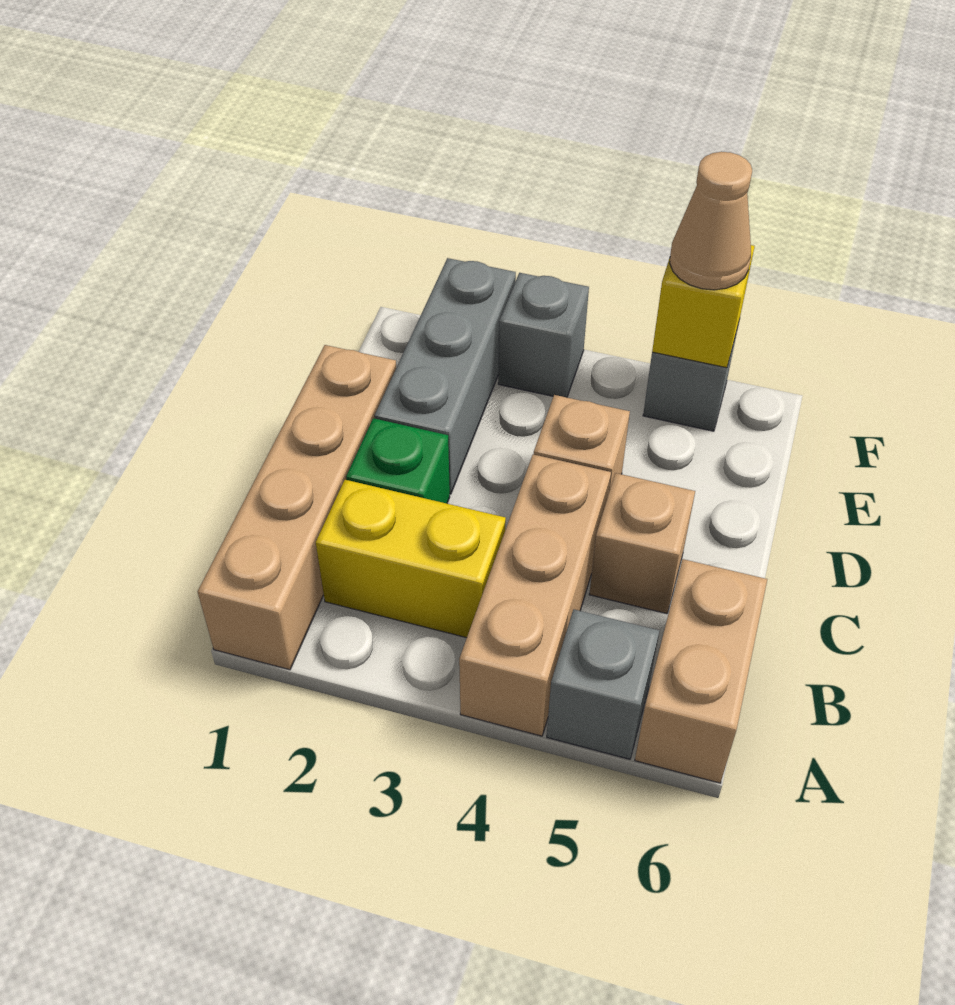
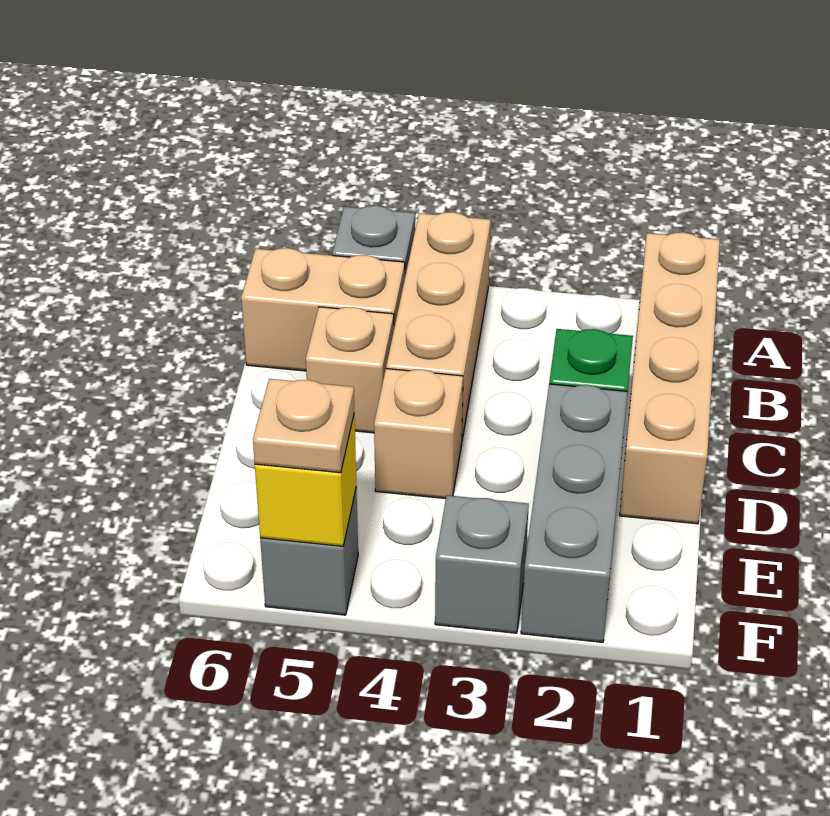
tan 1x2 brick [635,559,767,783] -> tan 1x2 brick turned to [241,248,405,371]
yellow 1x2 brick [316,480,506,638] -> none
tan 1x1 cone [670,152,752,290] -> tan 1x1 plate [253,379,354,473]

